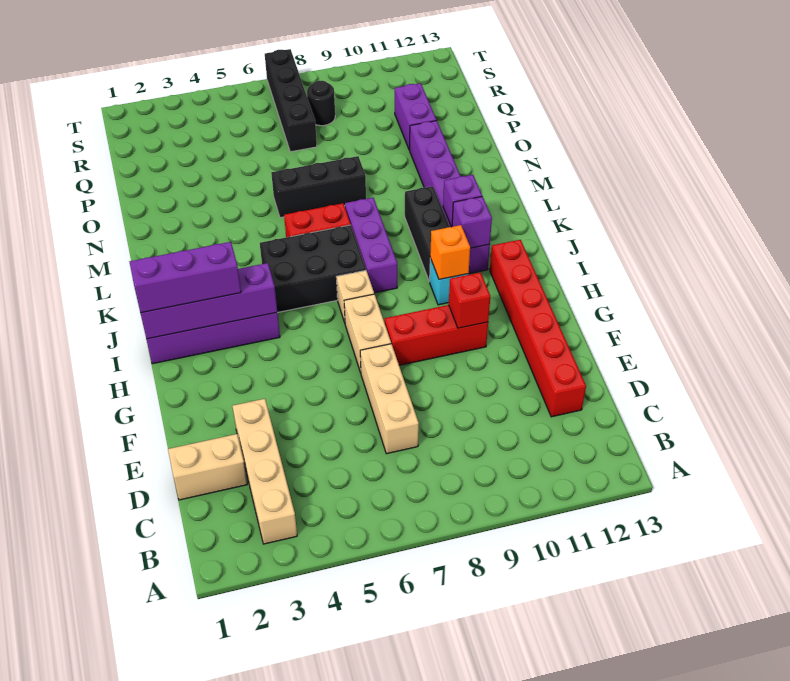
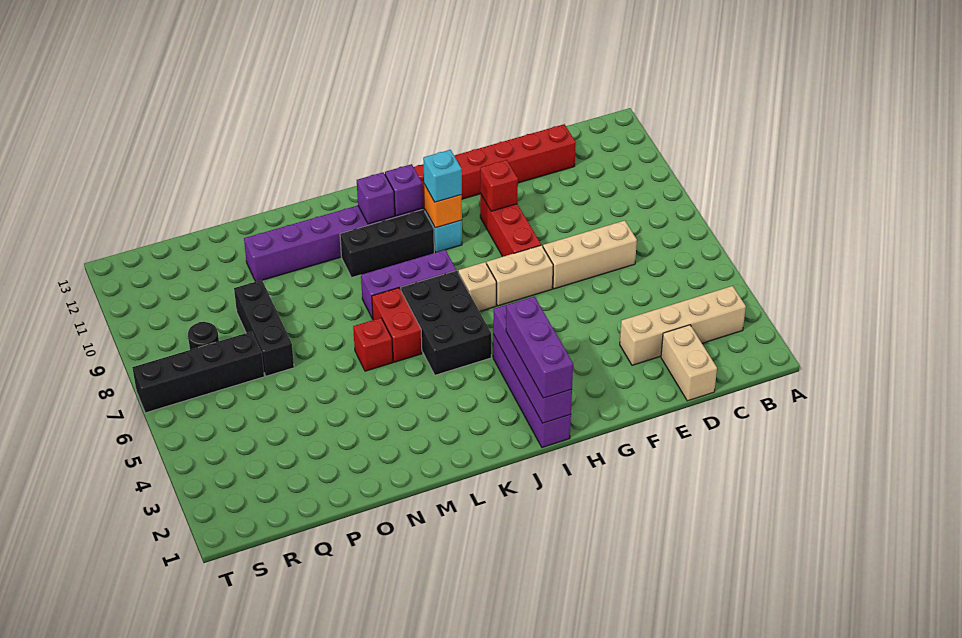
none -> cyan 1x1 brick [423,150,462,202]
none -> red 1x1 brick [353,318,393,371]
black 1x3 brick [271,156,366,218] -> black 1x3 brick moved to [234,280,294,376]
purple 1x2 brick [395,83,436,150] -> none

